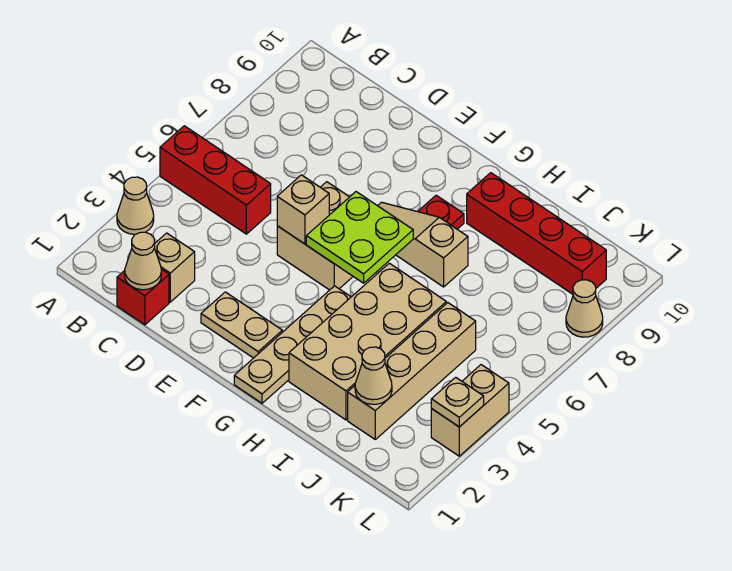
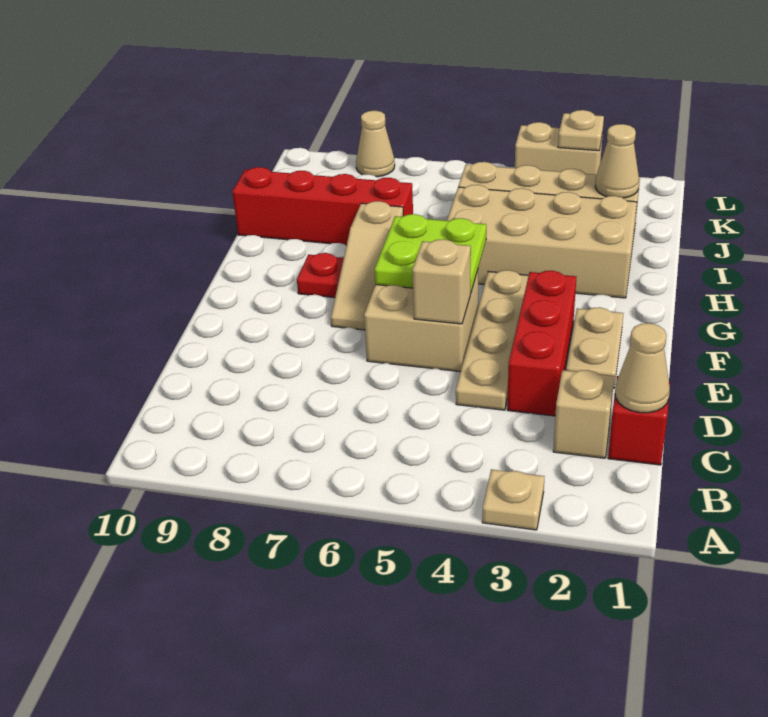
tan 1x1 cone [117,177,154,234] -> tan 1x1 plate [482,469,545,530]
red 1x3 brick [160,126,271,234] -> red 1x3 brick moved to [507,271,576,416]
tan 1x4 plate [234,286,351,403] -> tan 1x4 plate turned to [456,270,529,410]
red 1x4 brick [467,173,606,294] -> red 1x4 brick turned to [232,167,413,245]

